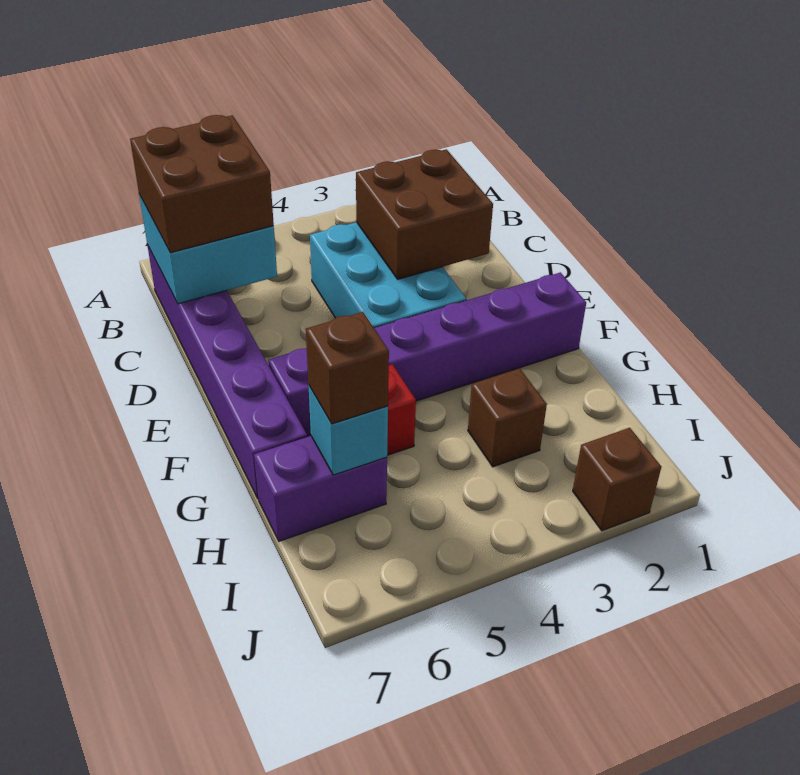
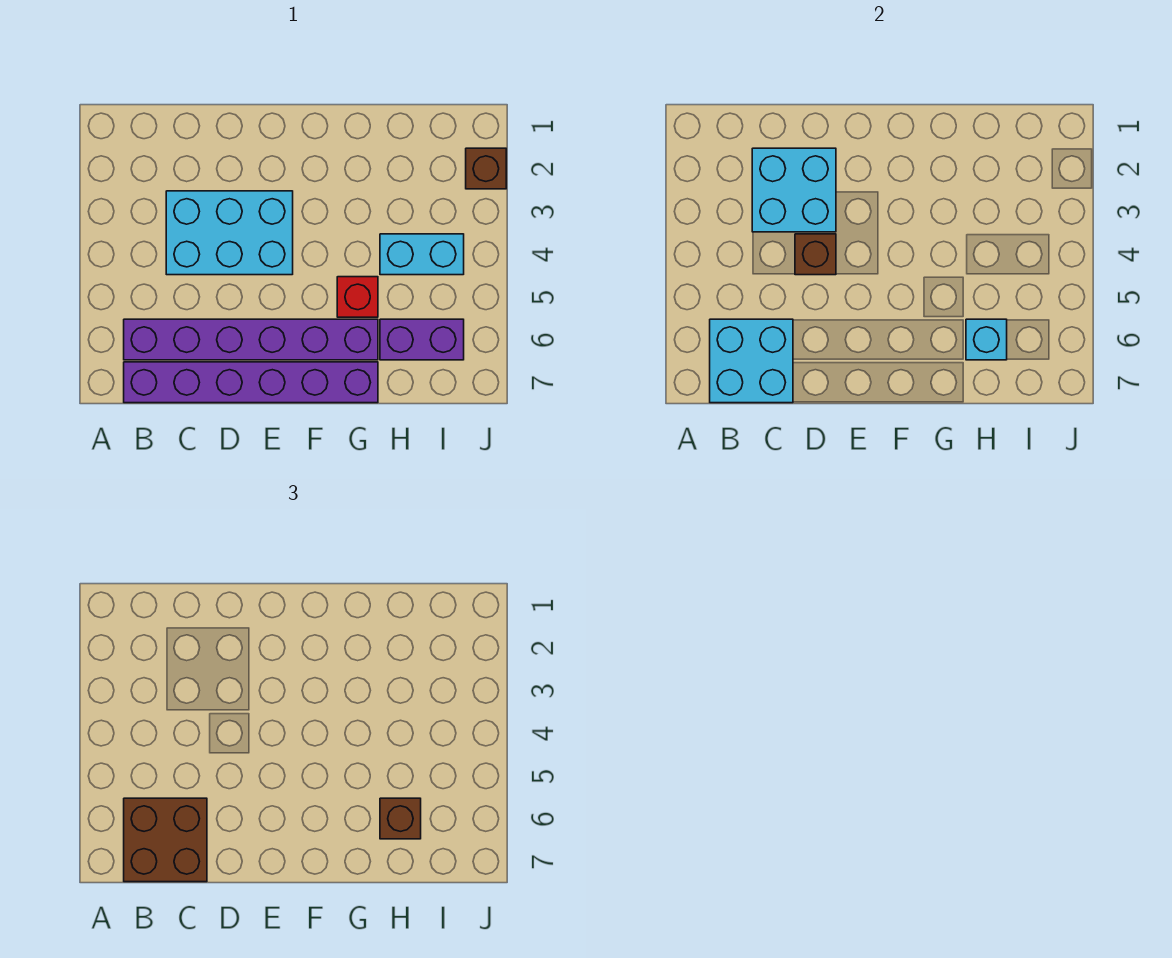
brown 2x2 brick [356,149,493,279] -> cyan 2x2 brick [752,148,836,232]
purple 1x6 brick [268,272,586,436] -> purple 1x6 brick turned to [124,319,378,360]
brown 1x1 brick [468,369,547,467] -> brown 1x1 brick moved to [795,234,836,275]
none -> cyan 1x2 brick [380,234,464,275]
purple 1x2 brick [254,436,387,541] -> purple 1x2 brick turned to [380,319,464,360]

